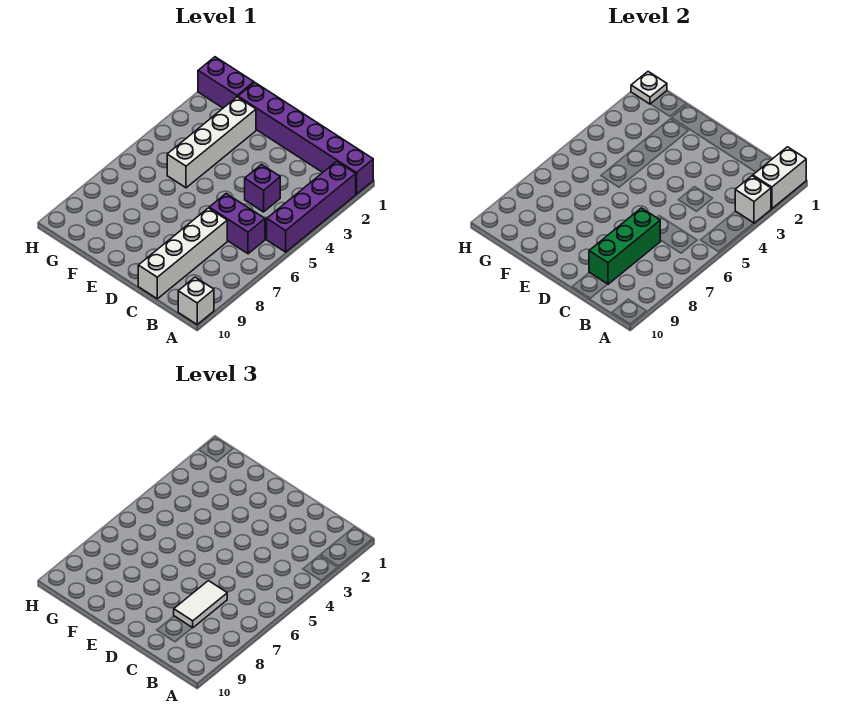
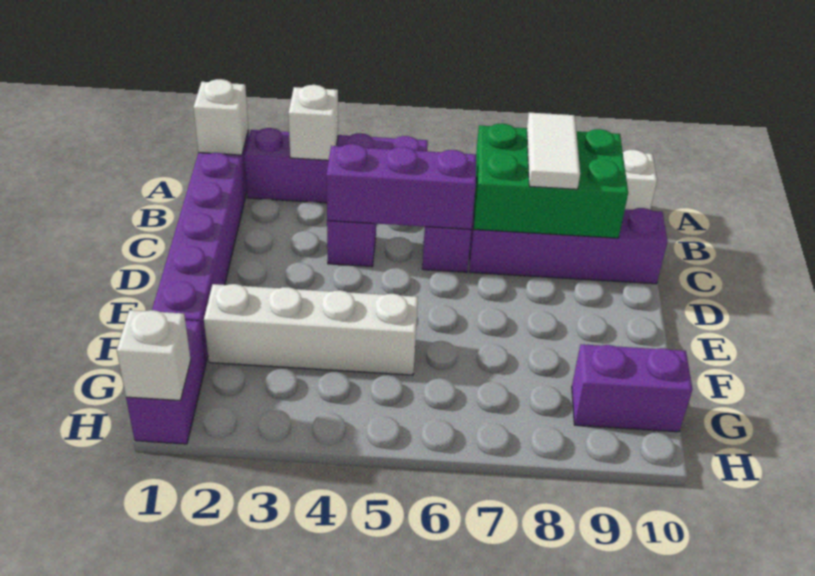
white 1x2 brick [753,147,806,209] -> white 1x1 brick [193,79,249,155]
none -> purple 1x3 brick [326,144,476,229]
white 1x4 brick [138,208,227,299] -> purple 1x4 brick [470,208,667,284]
green 1x3 brick [589,208,660,284] -> green 2x3 brick [474,123,628,238]
white 1x2 tile [174,581,227,628] -> white 1x2 tile turned to [527,113,580,189]
none -> purple 1x2 brick [572,344,692,432]
white 1x1 plate [631,72,667,104] -> white 1x1 brick [117,310,191,401]

